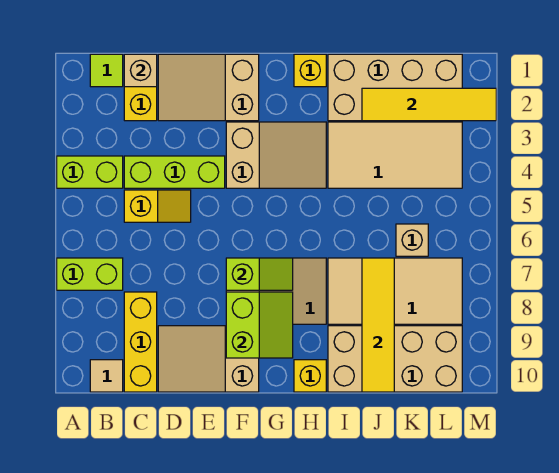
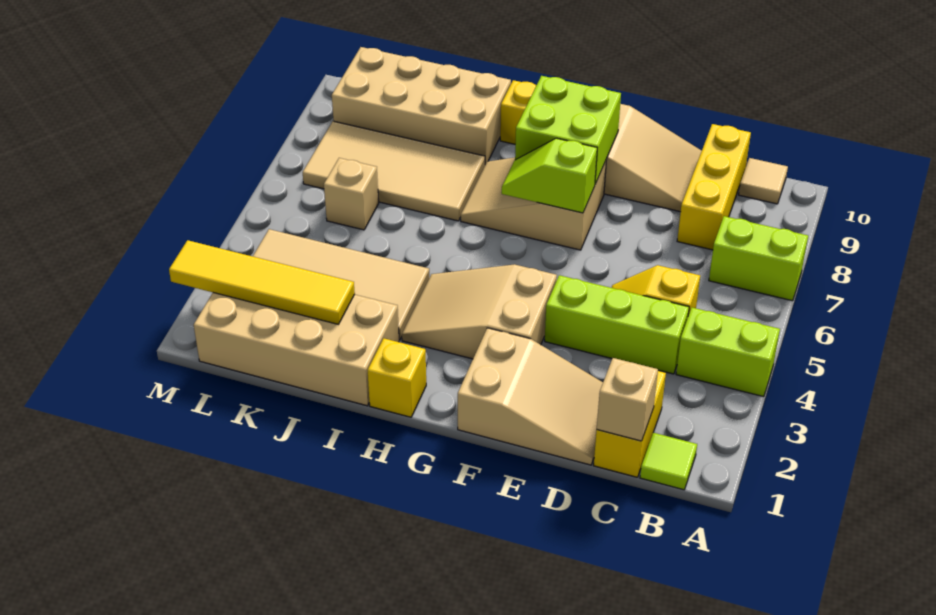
lime 2x2 slope [226,292,293,358] -> lime 2x2 brick [515,76,621,184]
yellow 1x4 tile [362,258,394,392] -> none

